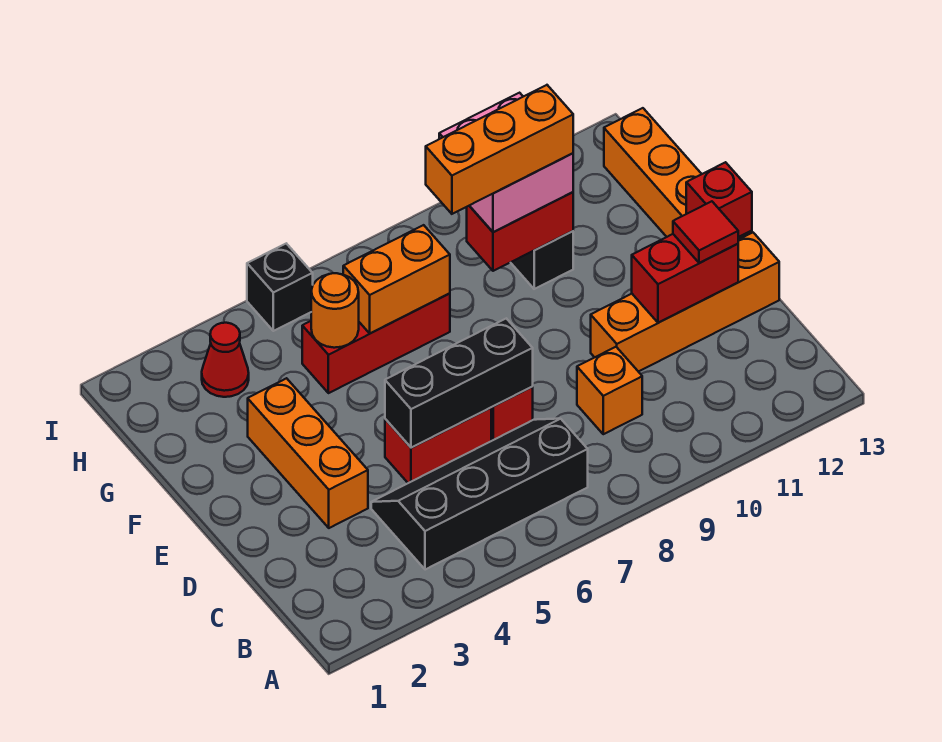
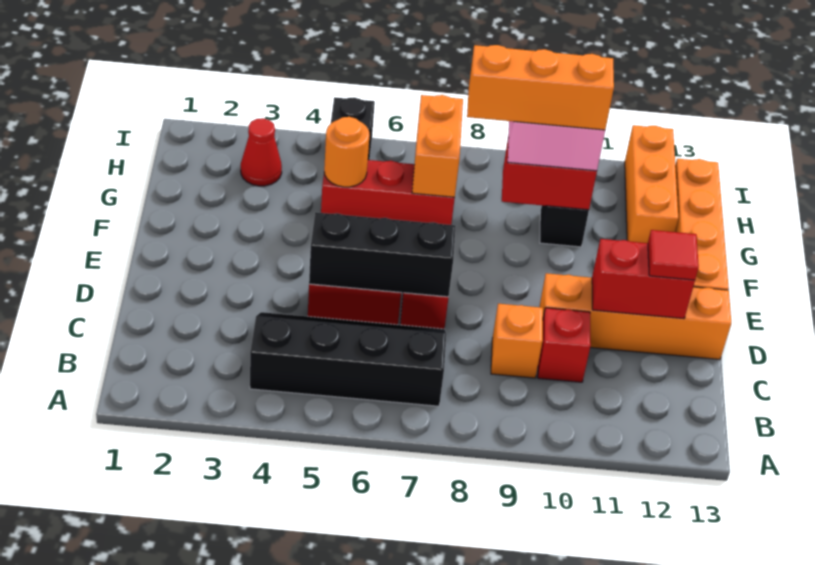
orange 1x3 brick [248,378,368,528] -> orange 1x3 brick moved to [625,125,678,243]
red 1x1 brick [686,162,752,237] -> red 1x1 brick moved to [538,308,591,382]
orange 1x2 brick [343,225,450,333] -> orange 1x2 brick turned to [412,95,463,197]

